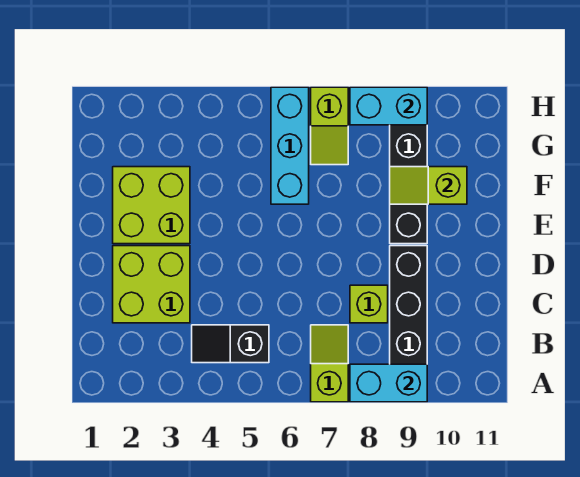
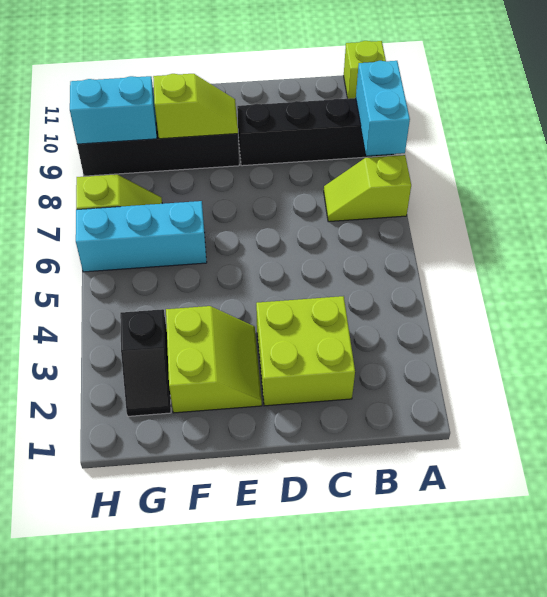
black 1x2 slope [192,325,269,363] -> black 1x2 slope moved to [120,309,171,416]
lime 1x1 brick [350,285,388,323] -> lime 1x1 brick moved to [344,41,386,99]
lime 2x2 brick [113,167,190,244] -> lime 2x2 slope [166,306,262,413]
lime 1x2 slope [390,167,467,204] -> lime 1x2 slope turned to [153,74,238,139]
cyan 1x2 brick [350,87,427,125] -> cyan 1x2 brick turned to [70,76,157,144]

